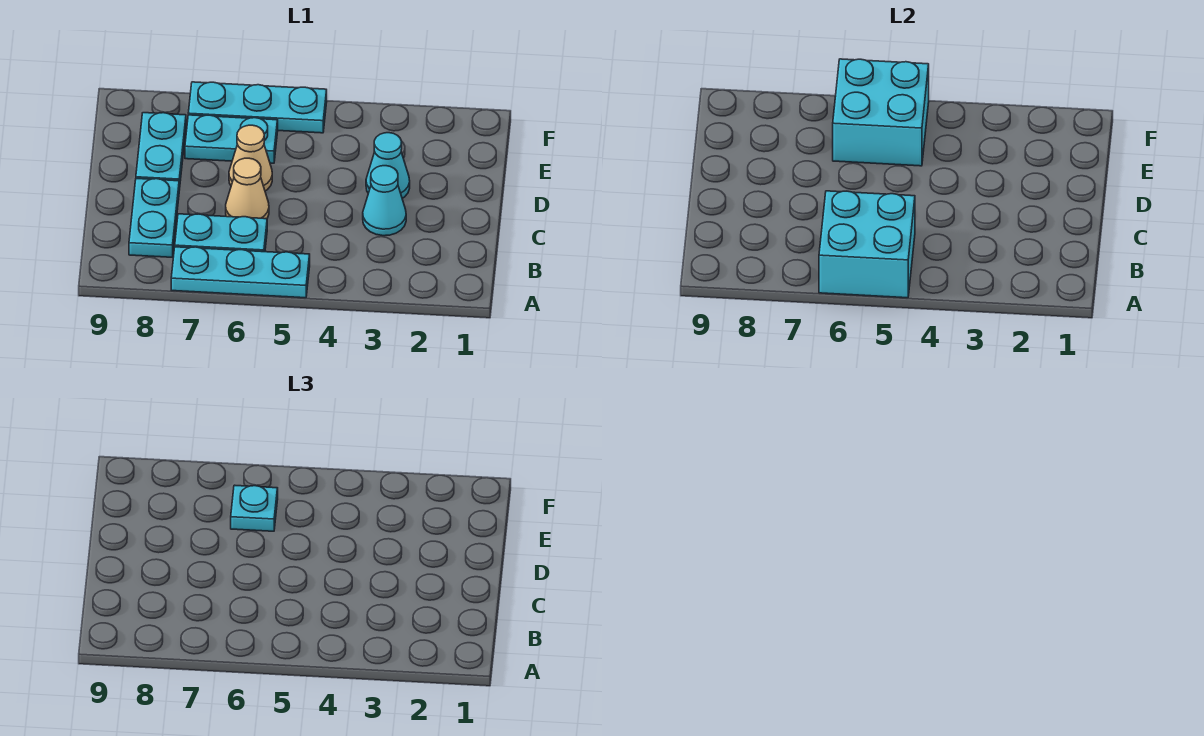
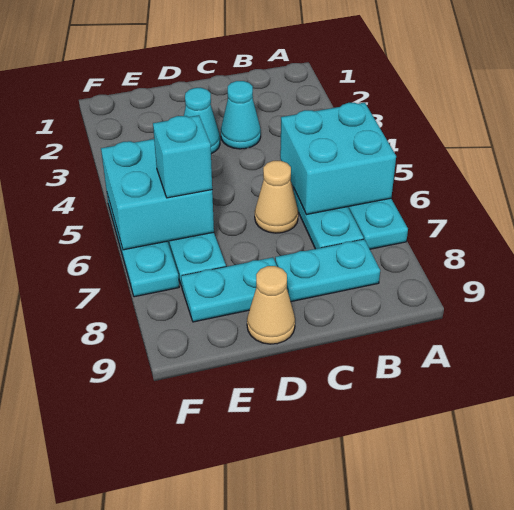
tan 1x1 cone [229,125,272,191] -> tan 1x1 cone moved to [247,266,295,344]
cyan 1x1 plate [231,485,278,531] -> cyan 1x1 brick [153,115,212,198]

